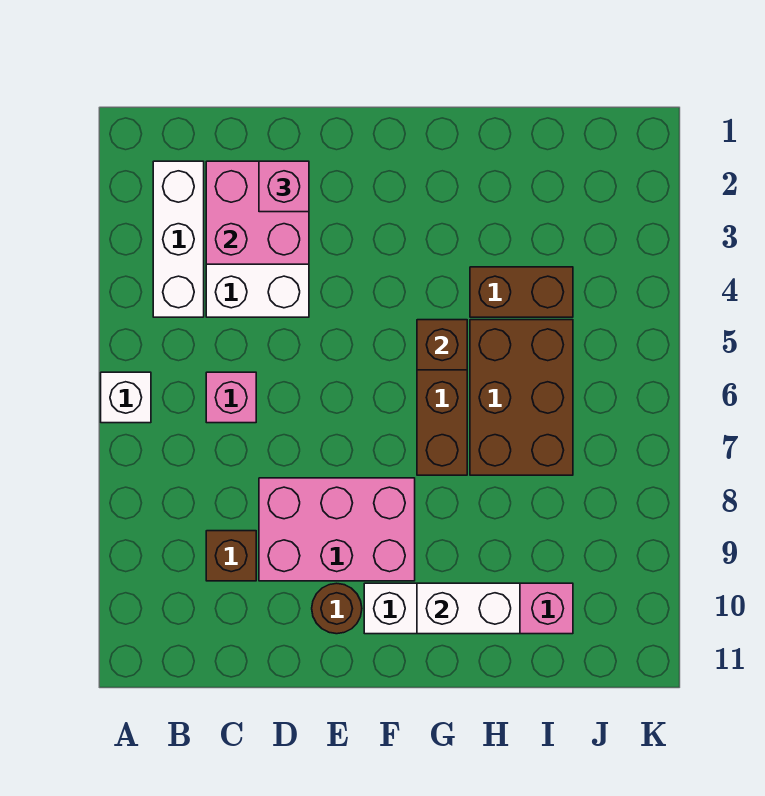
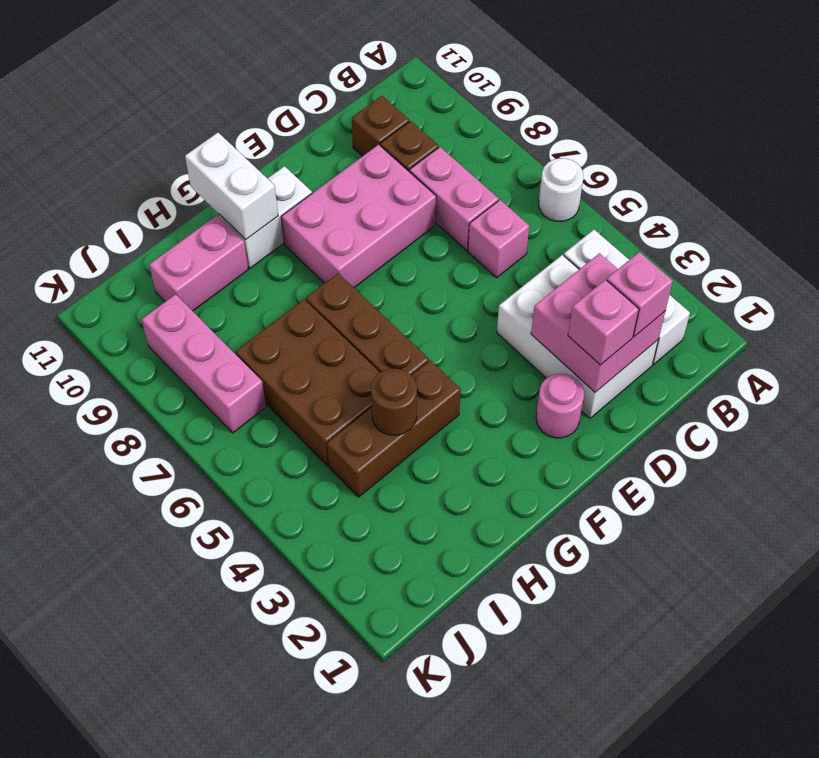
white 1x1 brick [101,372,151,423] -> white 1x1 round brick [539,158,583,221]
none -> pink 1x1 brick [607,252,673,337]
none -> pink 1x2 brick [409,147,499,250]
none -> pink 1x1 round brick [536,374,584,438]
brown 1x1 round brick [312,583,362,634] -> brown 1x1 round brick moved to [371,369,417,435]
brown 1x1 brick [417,320,467,370] -> brown 1x1 brick moved to [352,96,409,156]
white 1x2 brick [417,583,520,634] -> white 1x2 brick turned to [185,133,278,240]
brown 1x2 brick [470,267,573,317] -> brown 1x3 brick [327,360,461,497]
none -> pink 1x3 brick [142,294,266,433]

